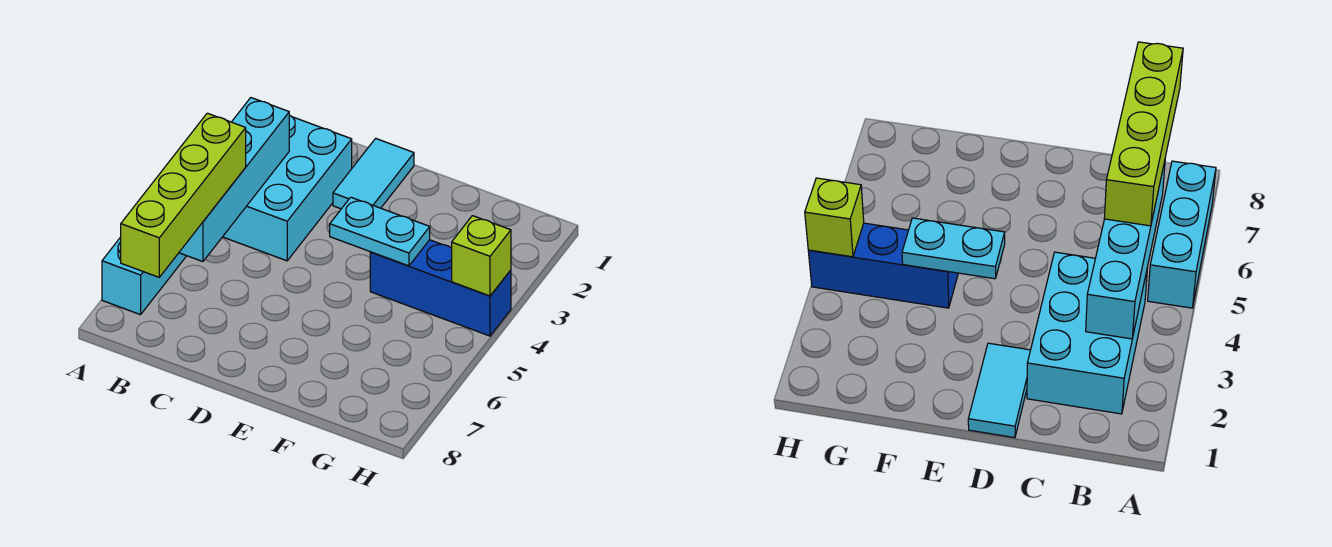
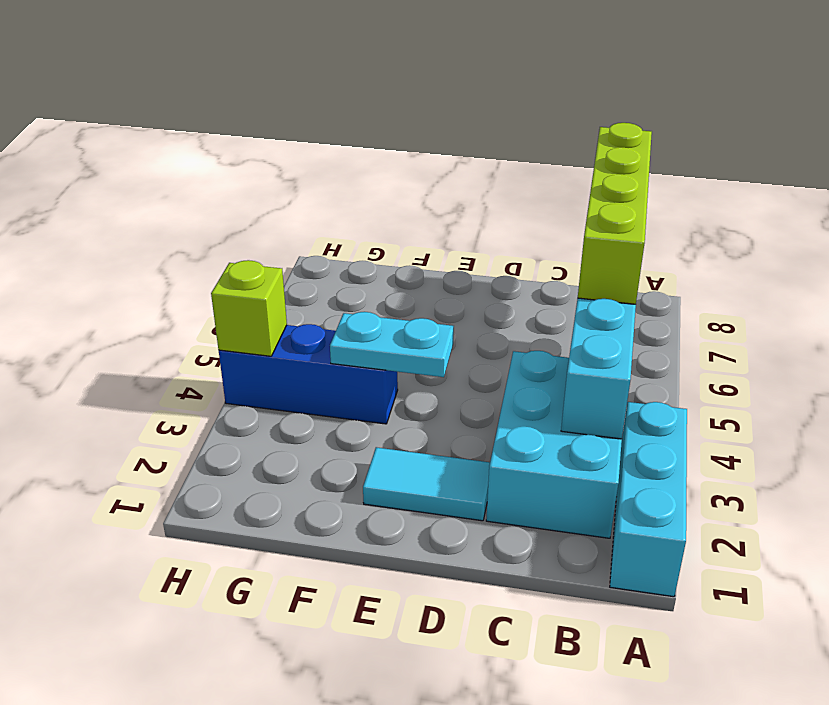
cyan 1x3 brick [102,237,186,315] -> cyan 1x3 brick moved to [610,402,687,597]
cyan 1x2 tile [333,138,414,209] -> cyan 1x2 tile turned to [363,447,490,521]

